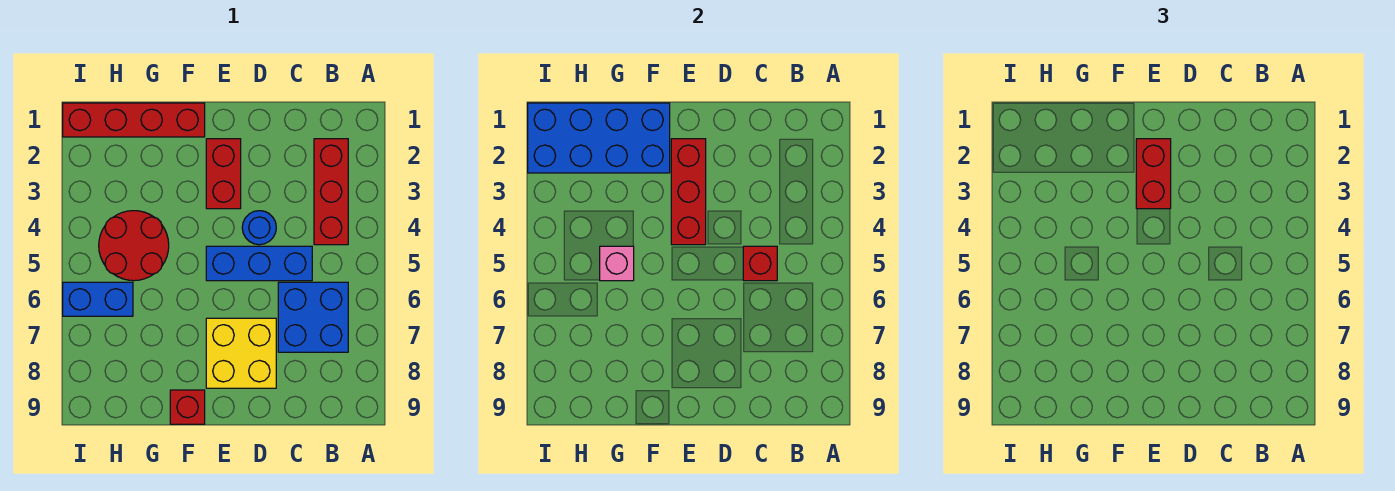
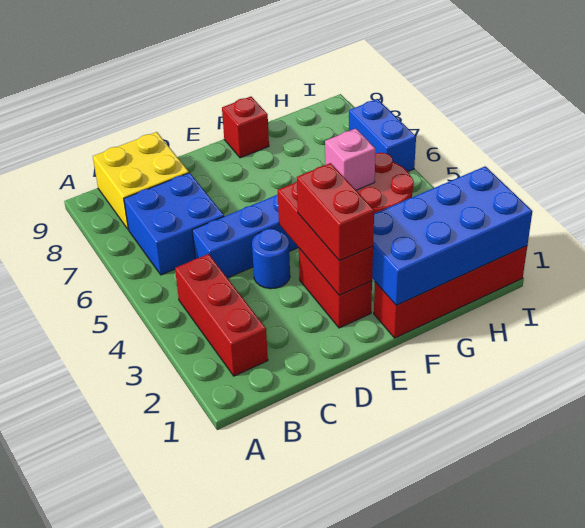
red 1x1 brick [743,246,777,281] -> none
yellow 2x2 brick [206,318,276,388] -> yellow 2x2 brick moved to [93,132,189,230]
blue 1x2 brick [63,282,133,316] -> blue 1x2 brick turned to [349,99,416,171]

